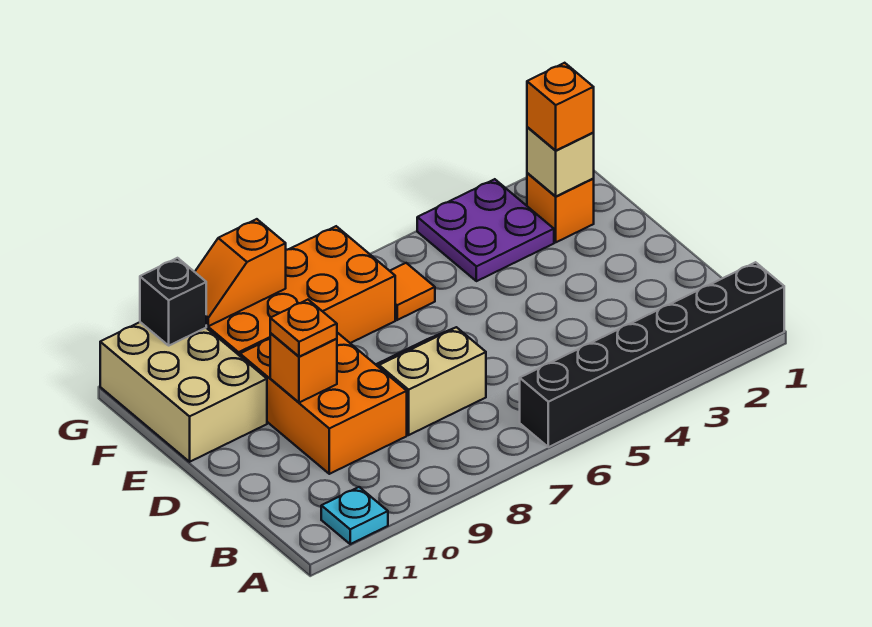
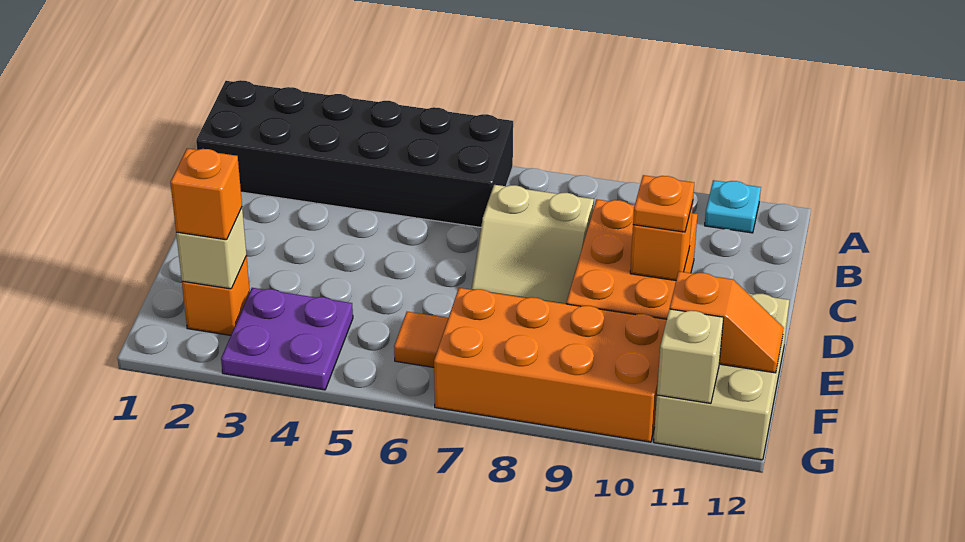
black 1x6 brick [520,262,784,447] -> black 2x6 brick [196,80,513,227]
orange 1x2 slope [195,219,286,326] -> orange 1x2 slope moved to [670,271,784,373]
black 1x1 brick [140,258,206,345] -> tan 1x1 brick [657,309,724,403]

